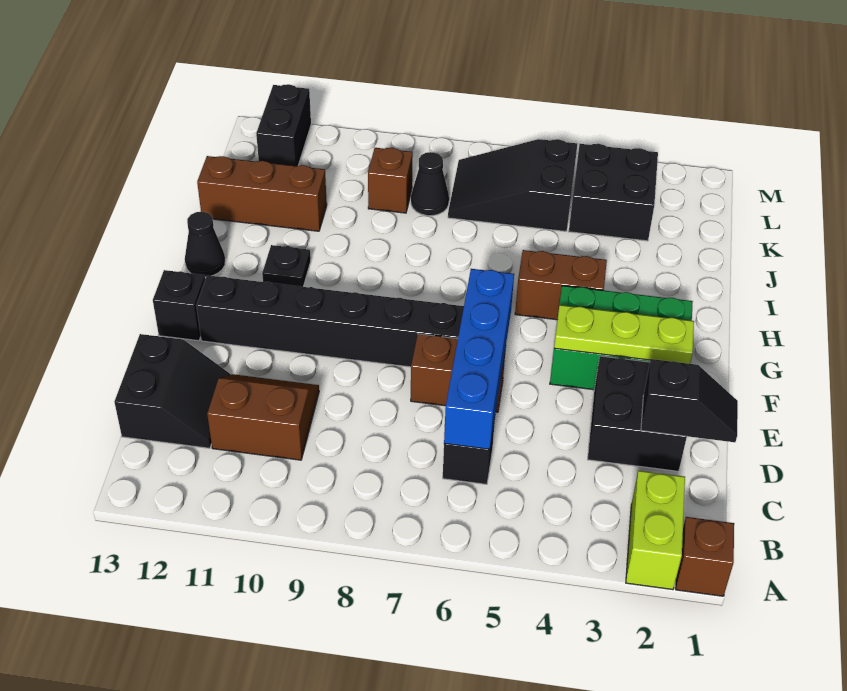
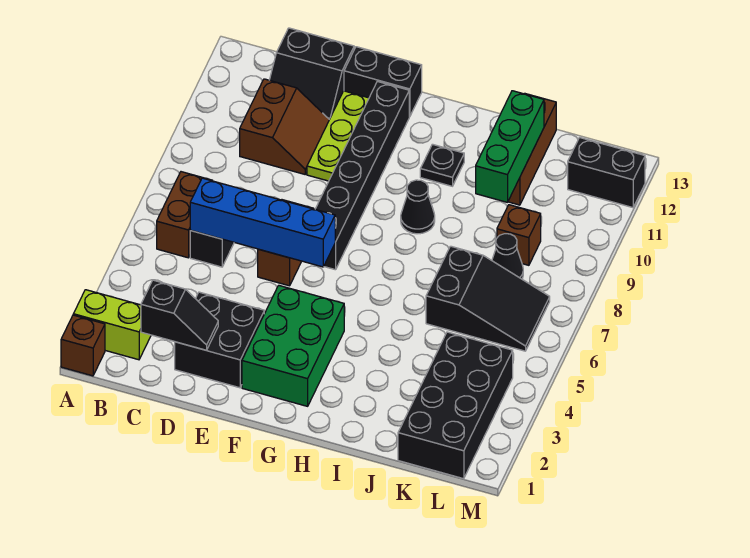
black 1x2 slope [641,359,738,442] -> black 1x2 slope turned to [141,280,218,350]
lime 1x3 plate [554,305,694,364] -> lime 1x3 plate moved to [307,91,369,181]
black 1x1 brick [153,270,205,341] -> black 1x2 brick [344,47,422,117]
brown 1x2 brick [515,250,607,320] -> brown 1x2 brick moved to [157,172,213,258]
black 1x1 cone [185,212,225,277] -> black 1x1 cone moved to [401,180,435,234]
none -> green 1x3 brick [476,91,544,202]
black 2x2 brick [569,144,658,241] -> black 2x4 brick [398,332,513,479]
black 2x3 slope [448,139,577,231] -> black 2x3 slope turned to [426,246,550,351]

